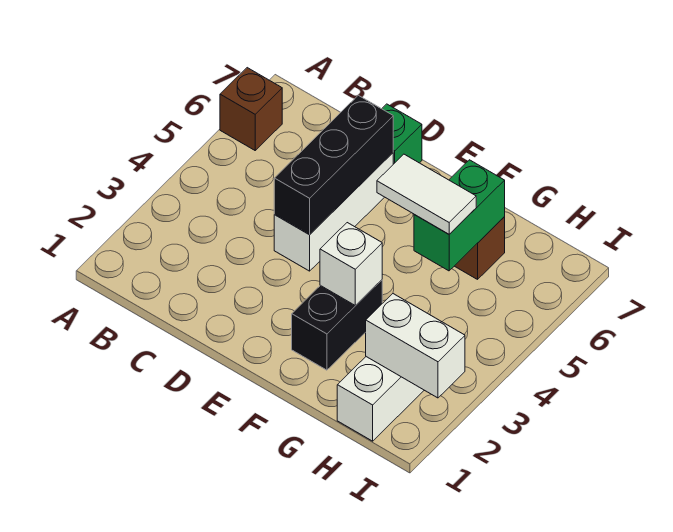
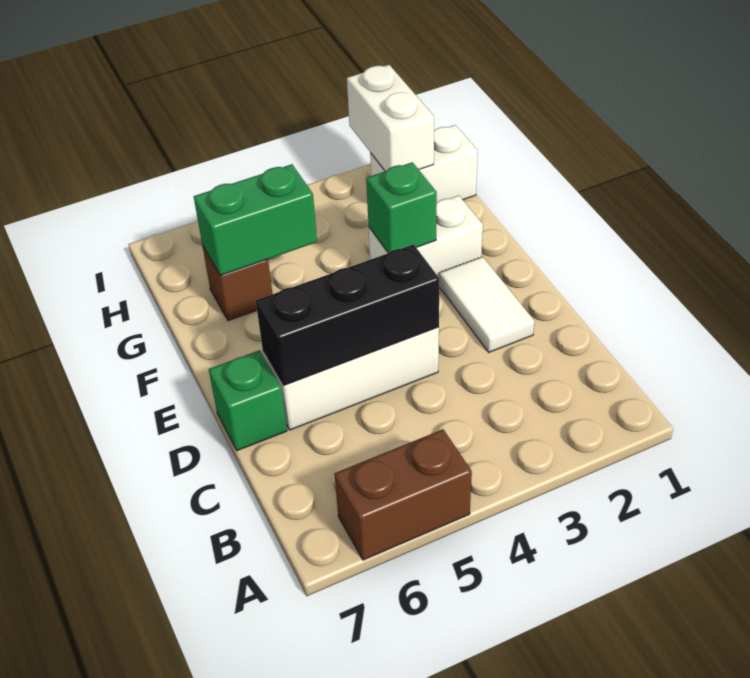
brown 1x1 brick [220,68,282,150] -> brown 1x2 brick [334,429,472,560]
black 1x2 brick [292,280,382,370] -> white 1x2 brick [369,195,483,277]
white 1x1 brick [320,223,382,306] -> green 1x1 brick [366,162,437,253]
white 1x2 tile [377,154,476,234] -> white 1x2 tile moved to [439,257,534,352]

